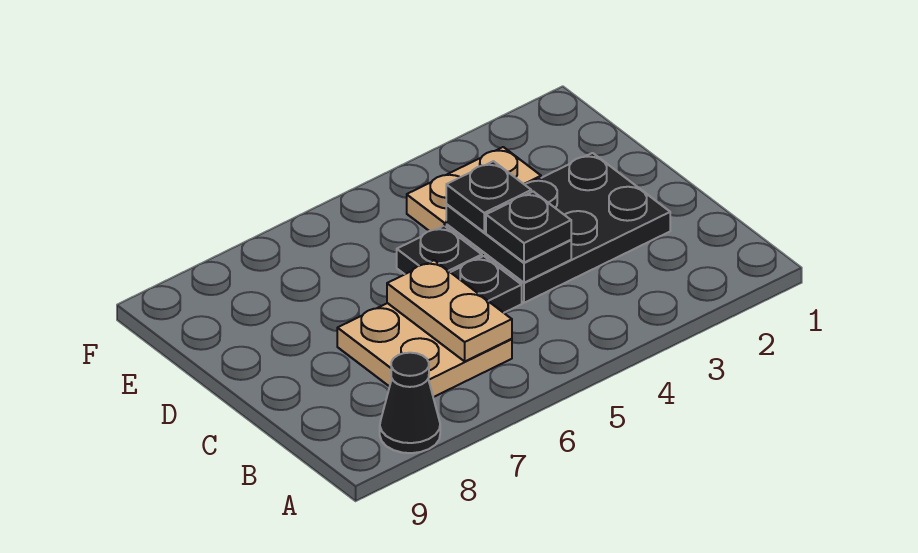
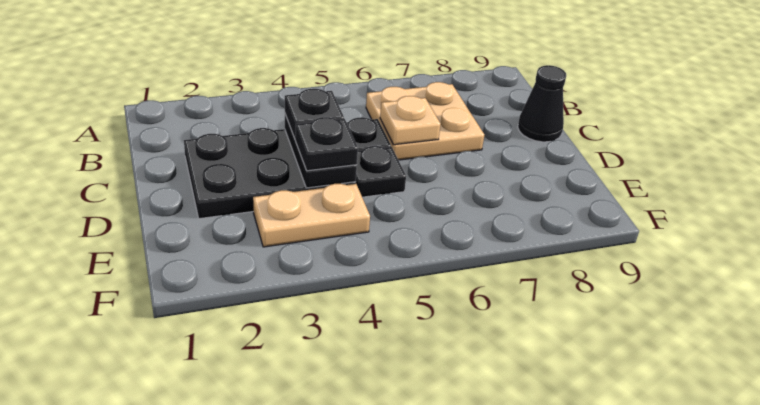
black 1x1 cone [380,353,440,453] -> black 1x1 cone moved to [518,65,566,142]
tan 1x2 plate [387,260,512,361] -> tan 1x1 plate [380,96,441,145]

